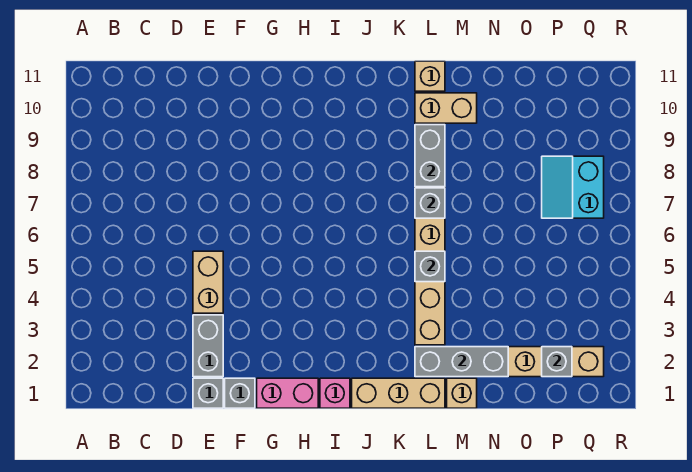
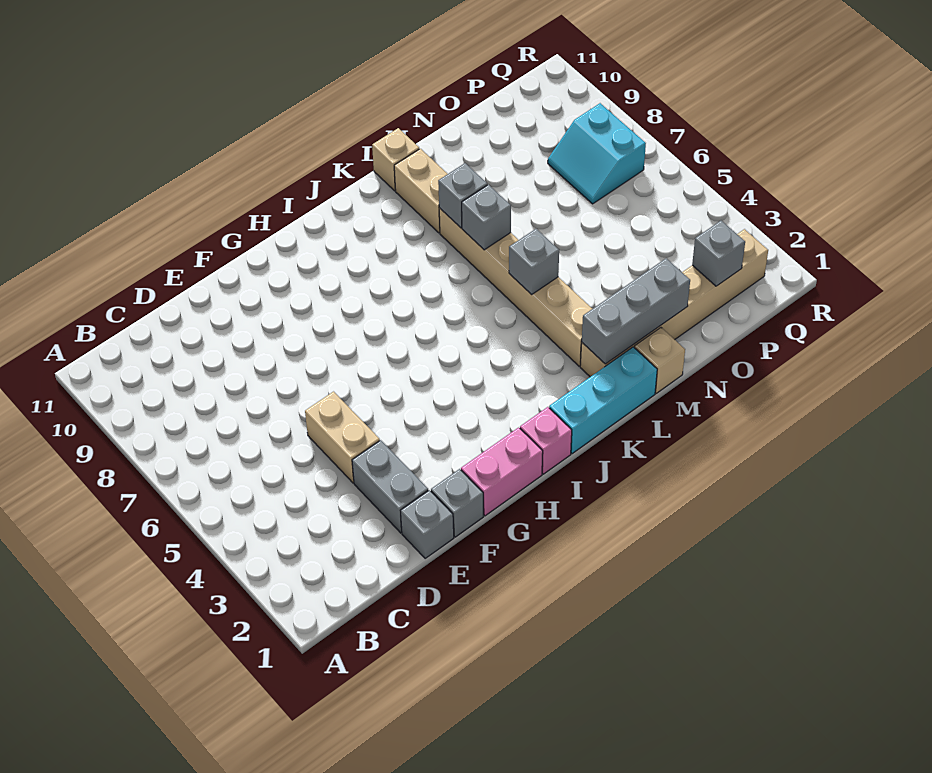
tan 1x3 brick [352,378,445,408] -> cyan 1x3 brick [549,347,657,454]
grey 1x2 brick [415,125,445,187] -> grey 1x1 brick [438,163,487,228]
tan 1x2 brick [415,93,477,123] -> tan 1x2 brick turned to [394,149,447,233]

